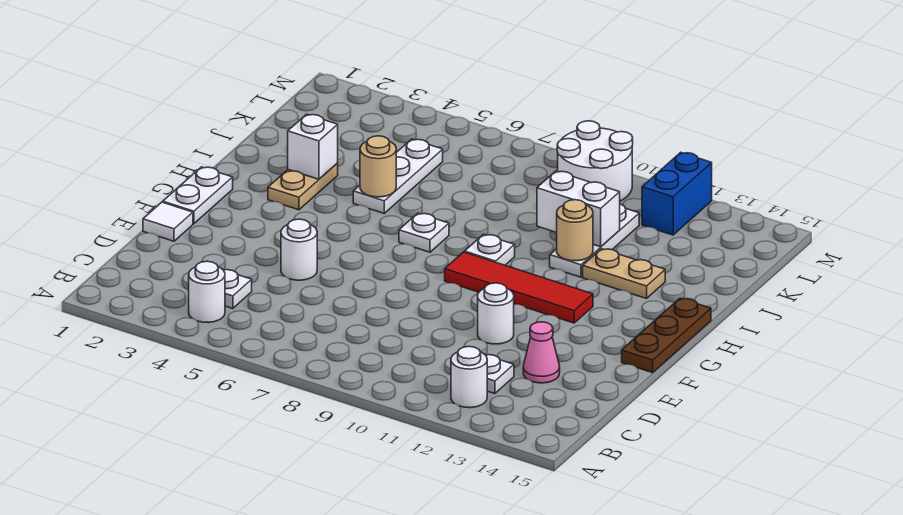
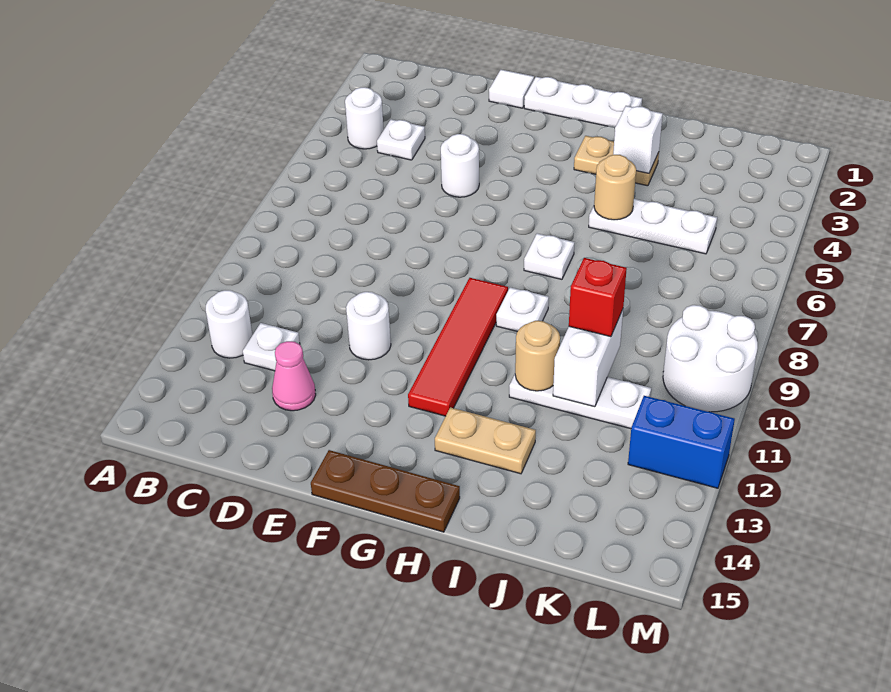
white 1x2 plate [163,167,233,224] -> white 1x3 plate [524,77,642,127]
tan 1x2 plate [583,249,665,299] -> tan 1x2 plate turned to [435,407,536,474]
none -> red 1x1 brick [569,258,627,337]

